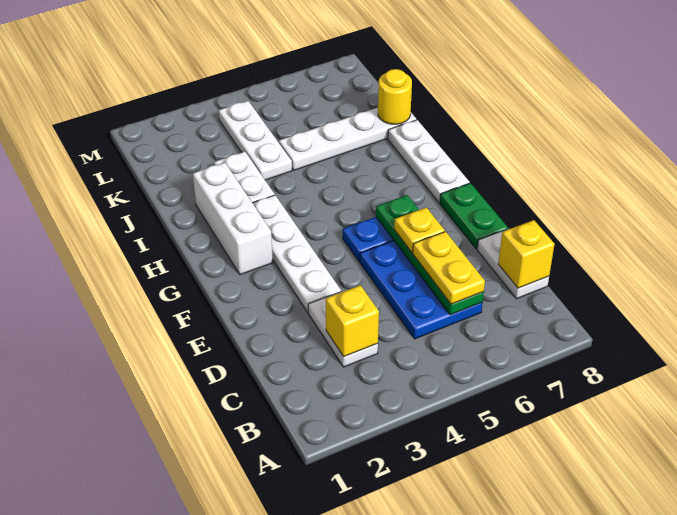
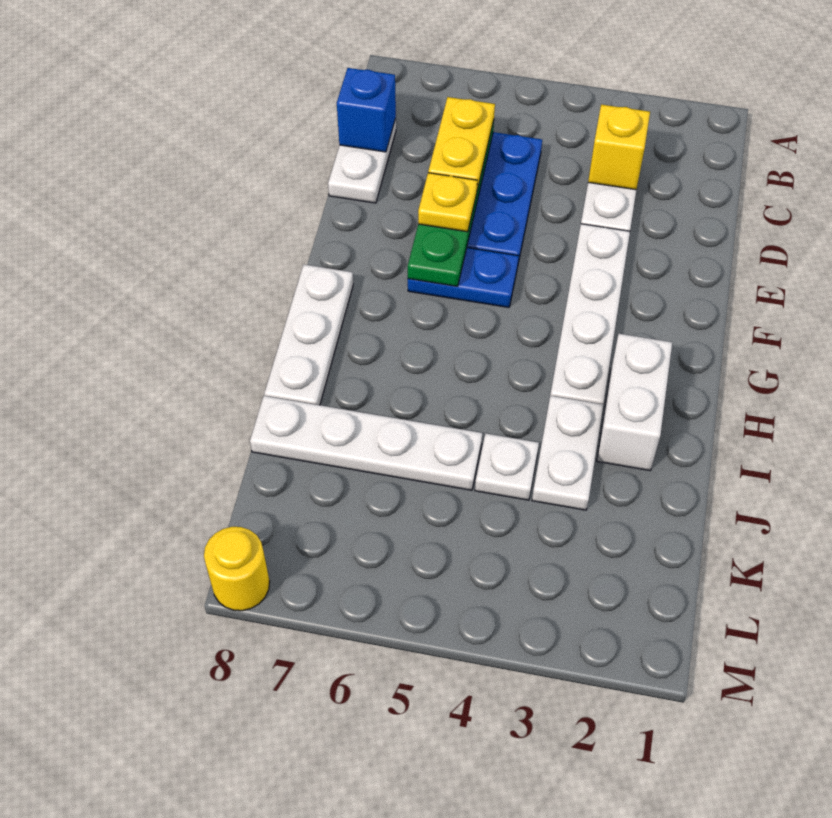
yellow 1x1 brick [498,220,554,288] -> blue 1x1 brick [337,68,396,152]
green 1x2 plate [440,183,508,249] -> none
white 1x3 brick [193,163,273,275] -> white 1x2 brick [597,334,672,471]
white 1x3 plate [219,101,292,180] -> white 1x1 plate [475,433,539,500]
yellow 1x1 round brick [378,69,412,124] -> yellow 1x1 round brick moved to [204,527,270,611]

